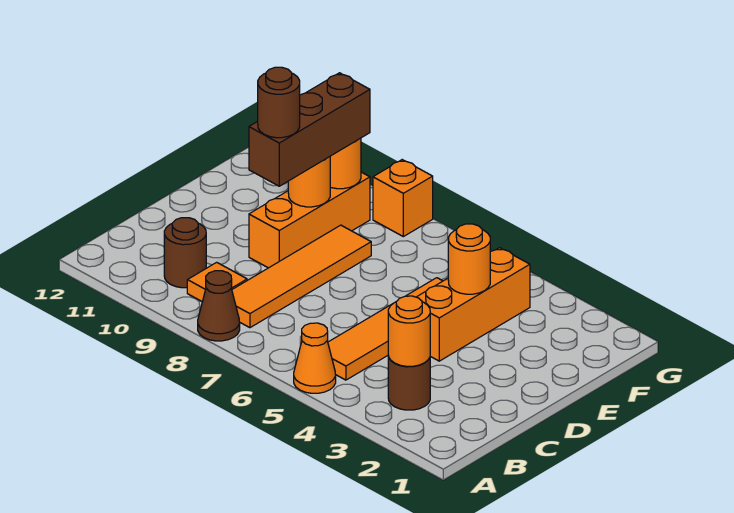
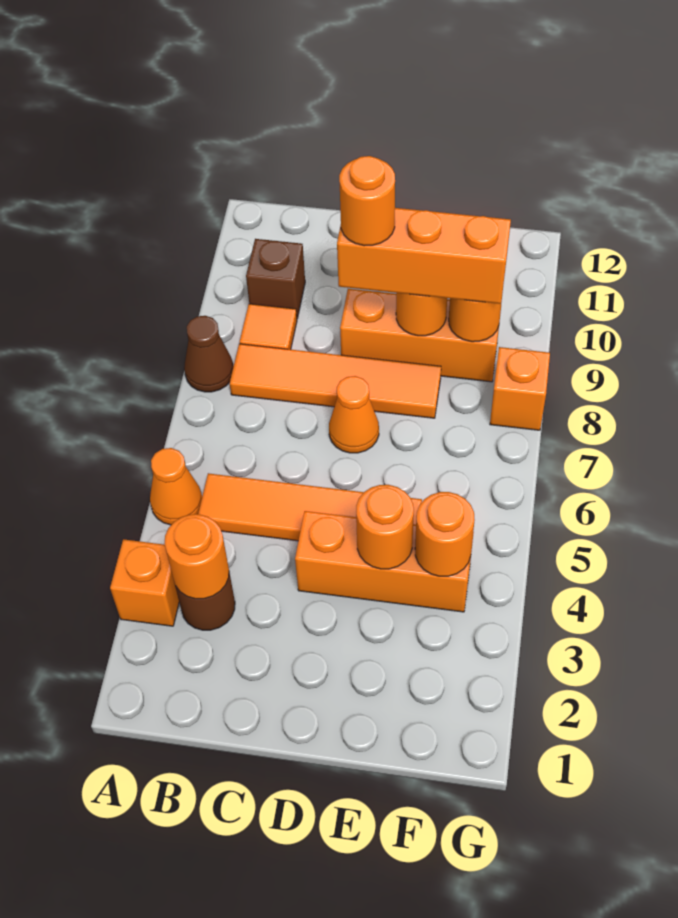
none -> orange 1x1 brick [110,539,179,626]
brown 1x1 round brick [164,218,206,288] -> brown 1x1 brick [246,239,305,318]
none -> orange 1x1 cone [329,376,379,453]
brown 1x3 brick [249,73,370,186] -> orange 1x3 brick [337,208,511,304]
brown 1x1 round brick [258,67,300,138] -> orange 1x1 round brick [339,156,395,246]
none -> orange 1x1 round brick [415,492,475,576]

